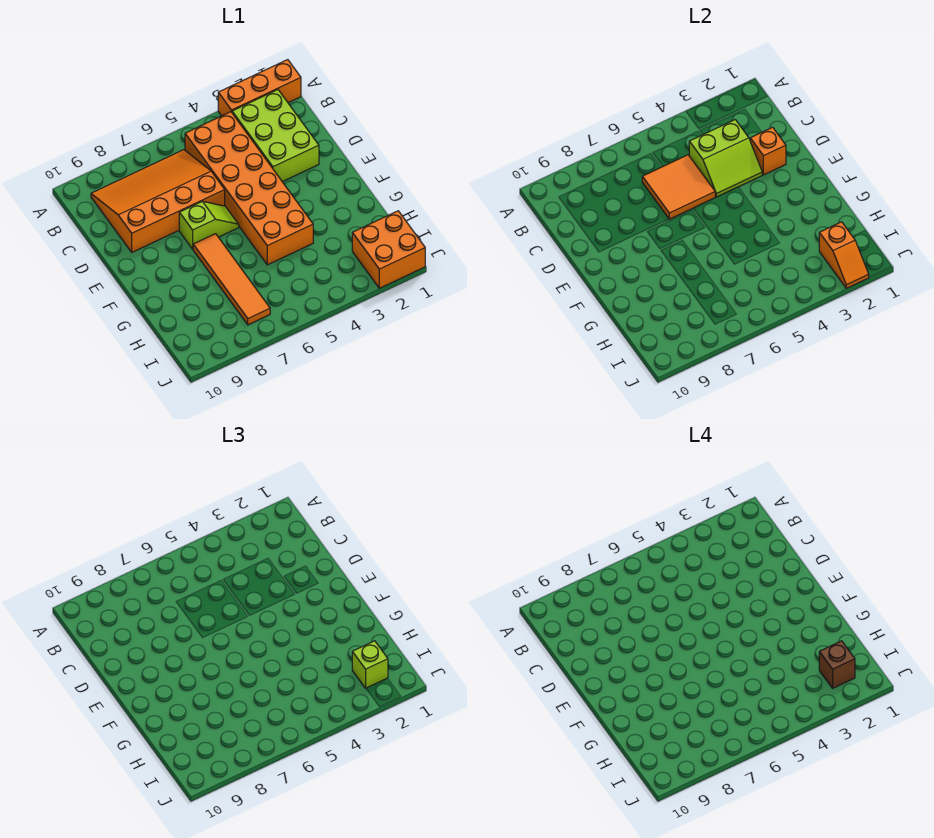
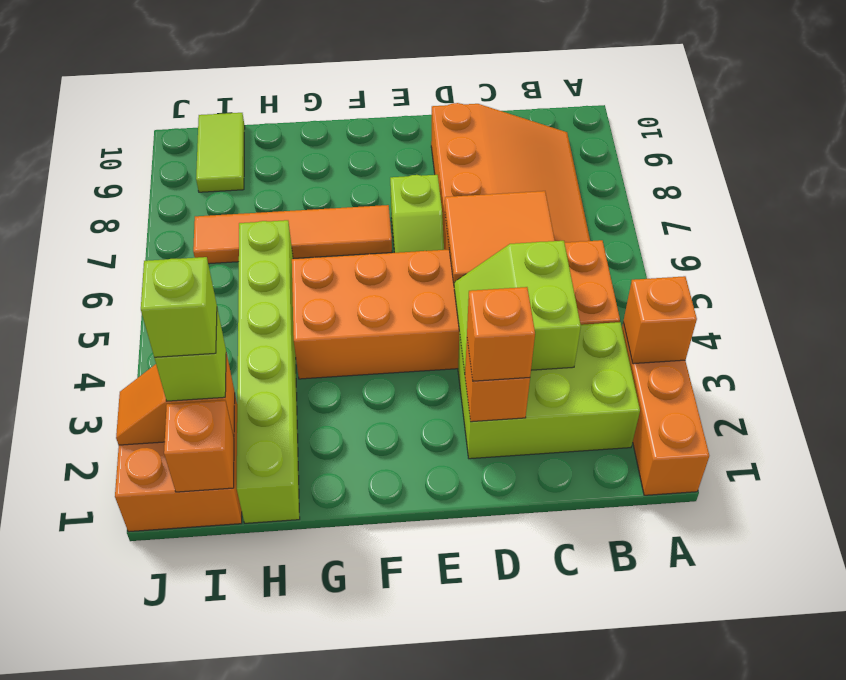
none -> orange 1x1 brick [623,276,697,364]
none -> orange 1x1 brick [467,287,535,381]
none -> lime 1x6 brick [237,220,300,523]
none -> orange 1x1 brick [164,400,234,492]
brown 1x1 brick [819,641,855,688] -> lime 1x1 brick [141,257,217,358]
none -> lime 1x2 tile [196,113,245,192]

